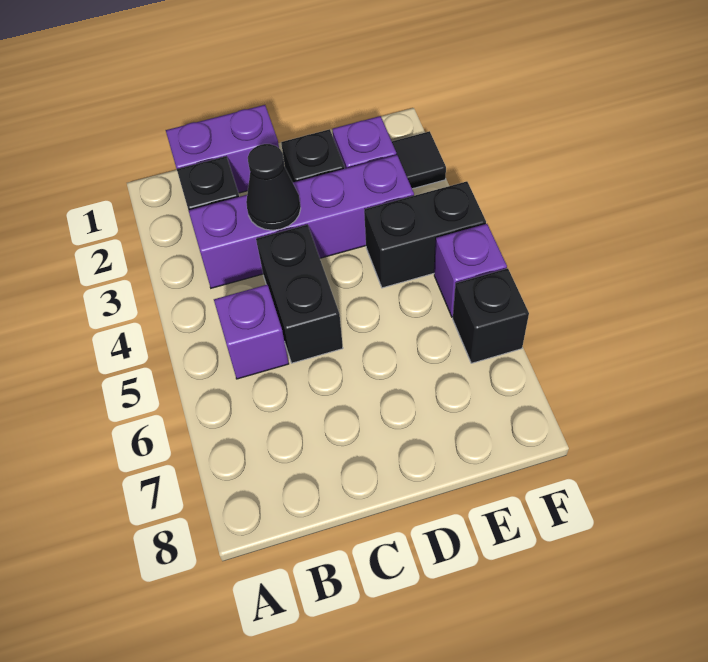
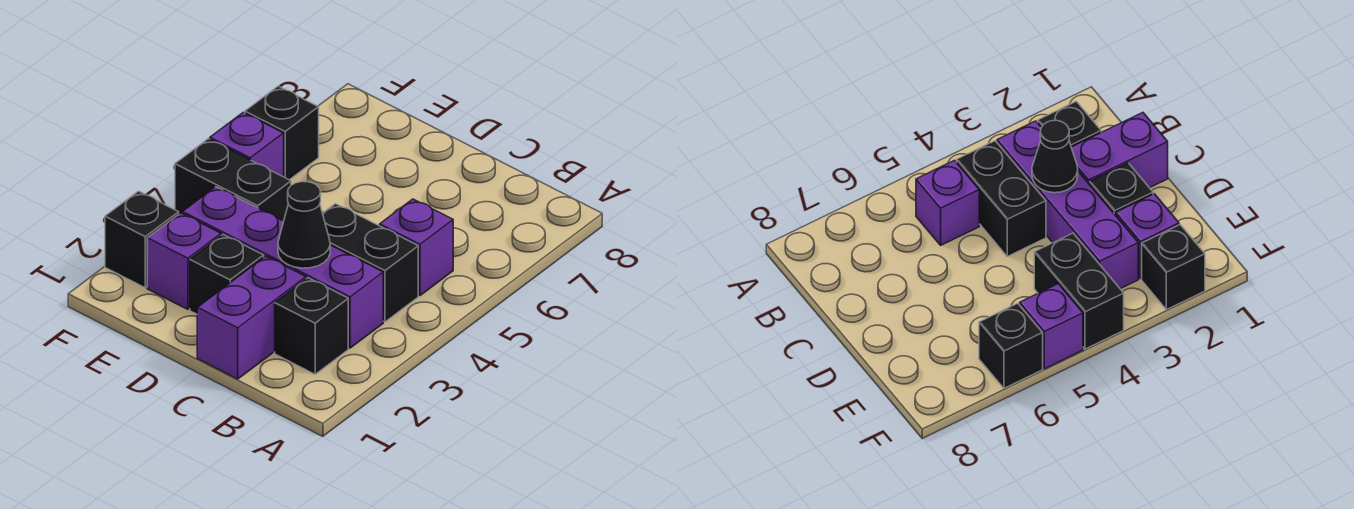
purple 1x2 brick [166,105,279,193] -> purple 1x2 brick turned to [197,256,306,379]
black 1x2 brick [256,225,343,363] -> black 1x2 brick turned to [323,204,418,322]
black 1x1 tile [392,131,446,189] -> black 1x1 brick [105,191,179,288]

